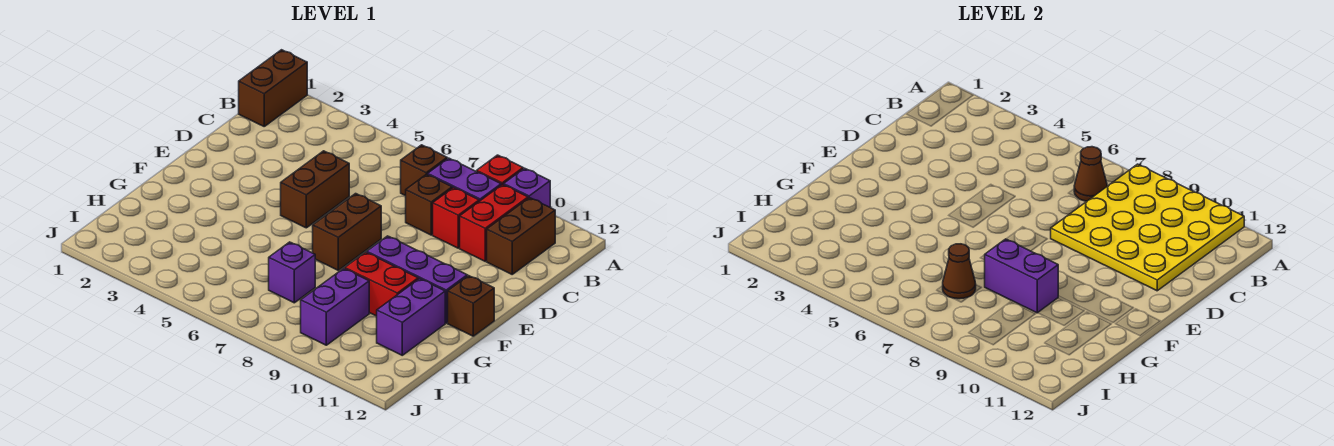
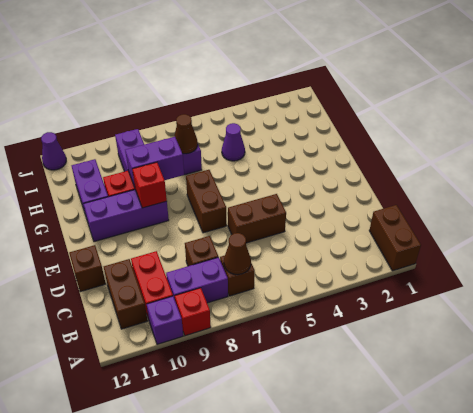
yellow 4x4 plate [1051,164,1244,291] -> none
red 1x1 brick [433,188,479,248] -> red 1x1 brick moved to [132,162,167,208]
brown 1x2 brick [281,151,349,228] -> brown 1x2 brick turned to [228,194,286,243]
brown 1x1 brick [448,276,494,336] -> brown 1x1 brick moved to [69,245,106,292]
none -> purple 1x1 cone [222,123,245,161]
none -> purple 1x1 cone [41,132,66,170]

